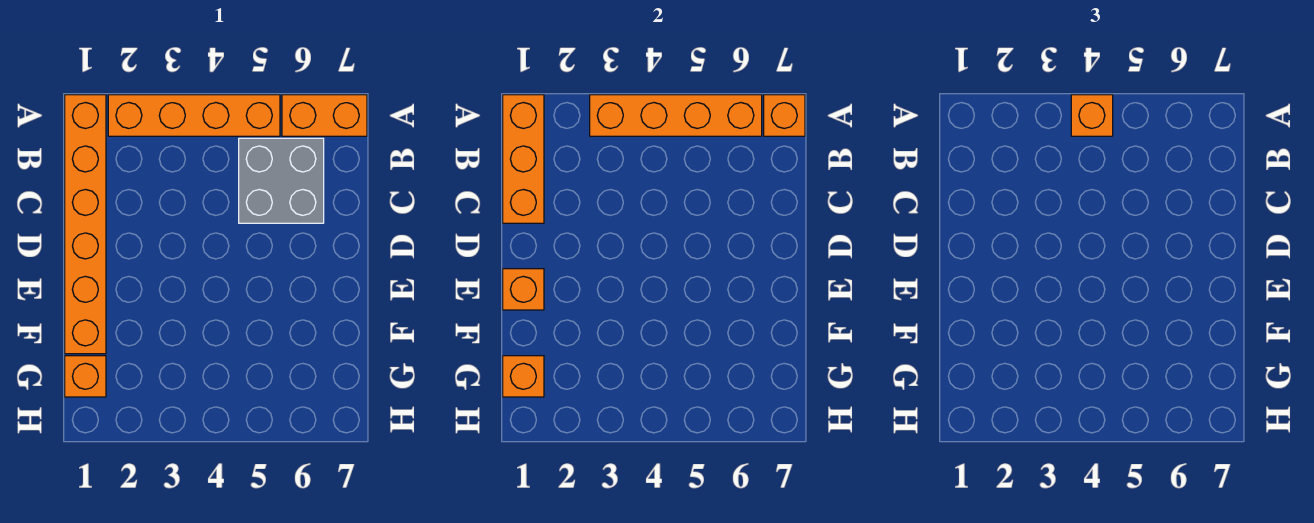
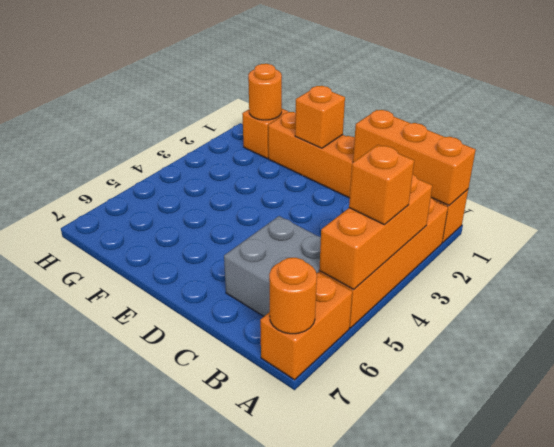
orange 1x4 brick [590,95,762,136] -> orange 1x3 brick [319,175,432,289]
orange 1x1 brick [764,95,805,136] -> orange 1x1 round brick [269,258,317,334]
orange 1x1 brick [503,356,544,397] -> orange 1x1 round brick [248,64,282,120]

